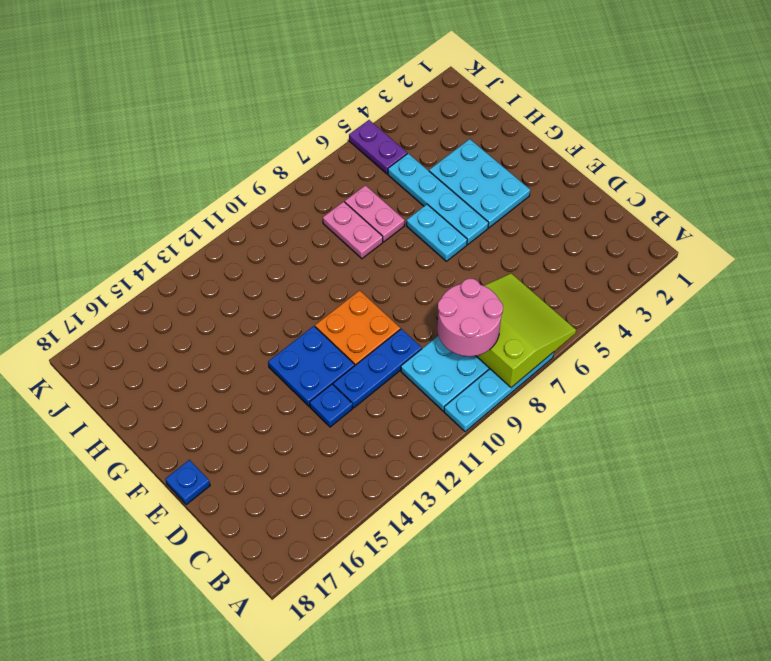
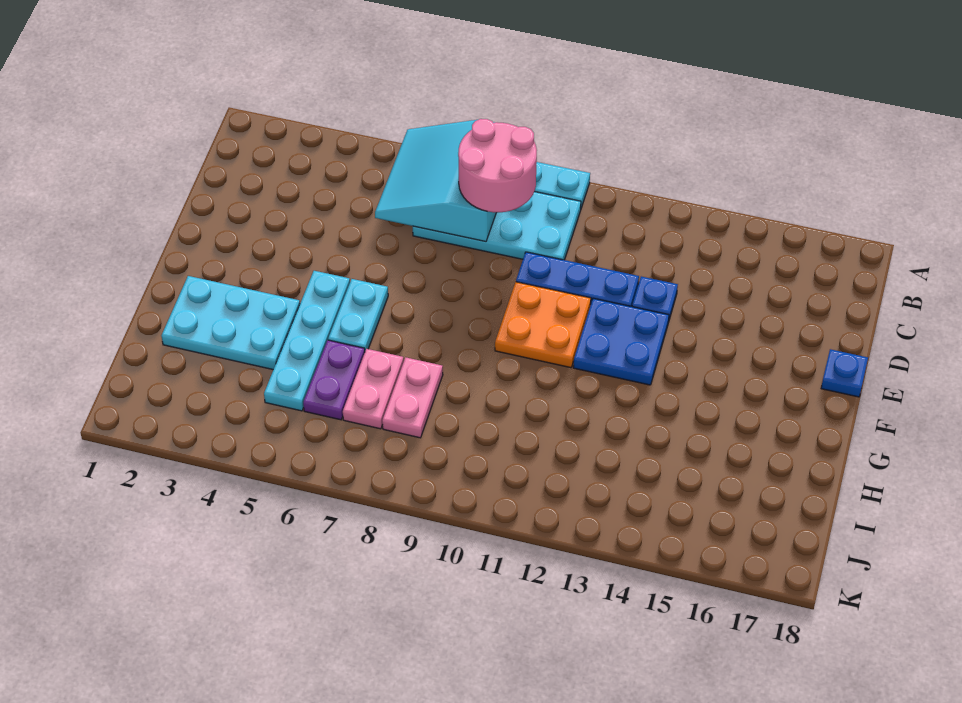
lime 3x3 slope [476,273,576,387] -> cyan 3x3 slope [375,120,497,242]
cyan 2x3 plate [429,139,530,228] -> cyan 2x3 plate turned to [161,276,300,370]
purple 1x2 plate [349,120,407,174] -> purple 1x2 plate moved to [303,340,365,420]

